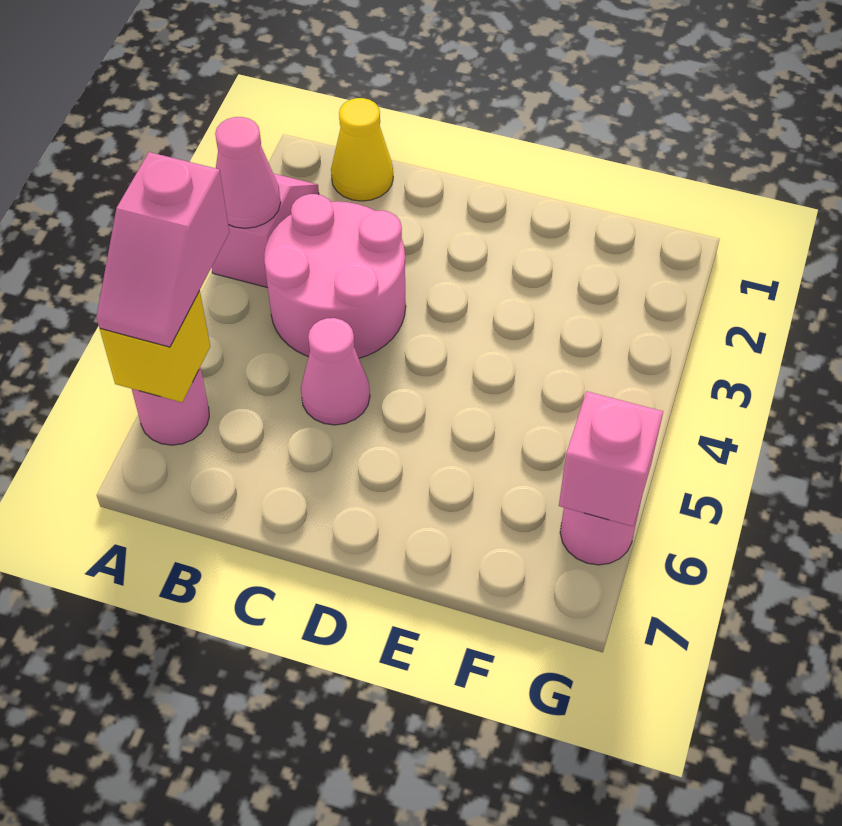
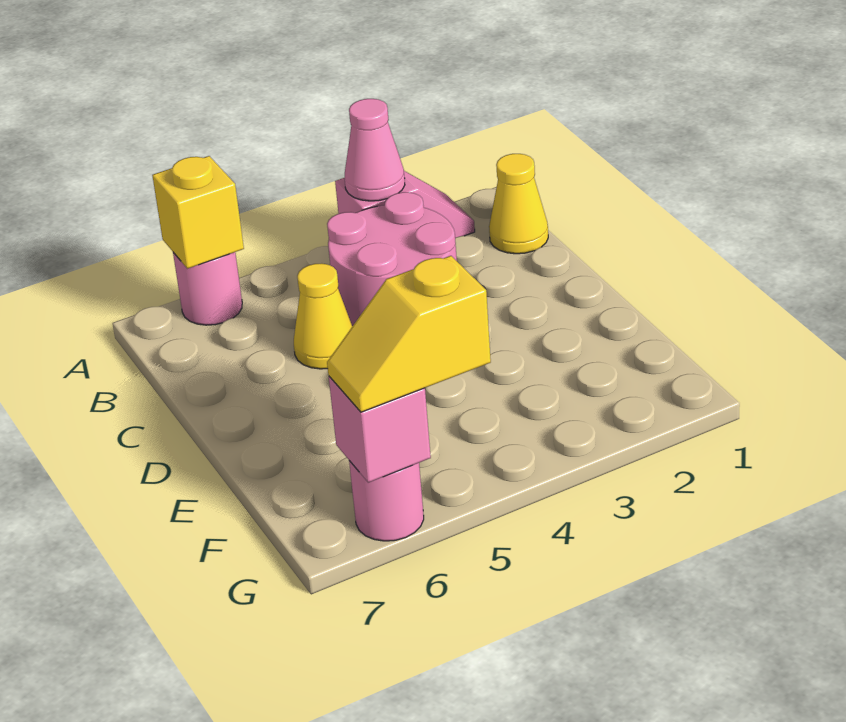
pink 1x2 slope [96,152,229,347] -> none
pink 1x1 cone [301,318,370,425] -> yellow 1x1 cone [294,263,352,369]
none -> yellow 1x2 slope [327,256,491,412]

